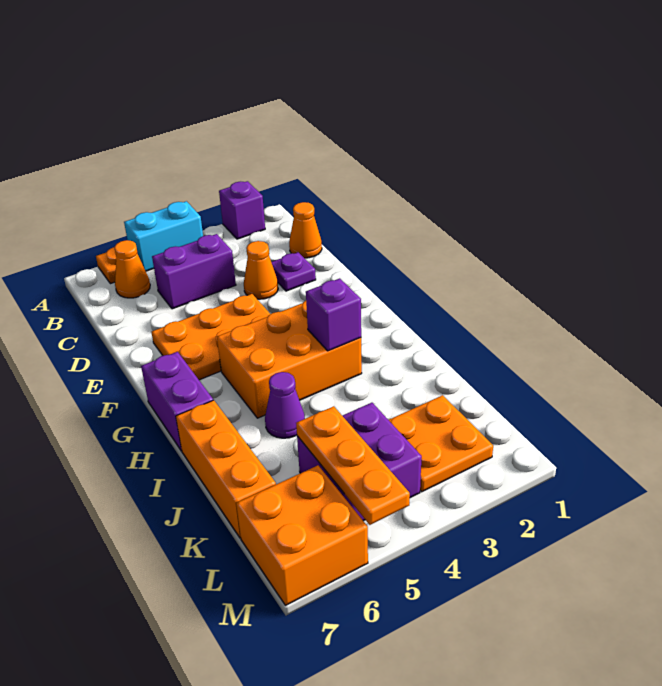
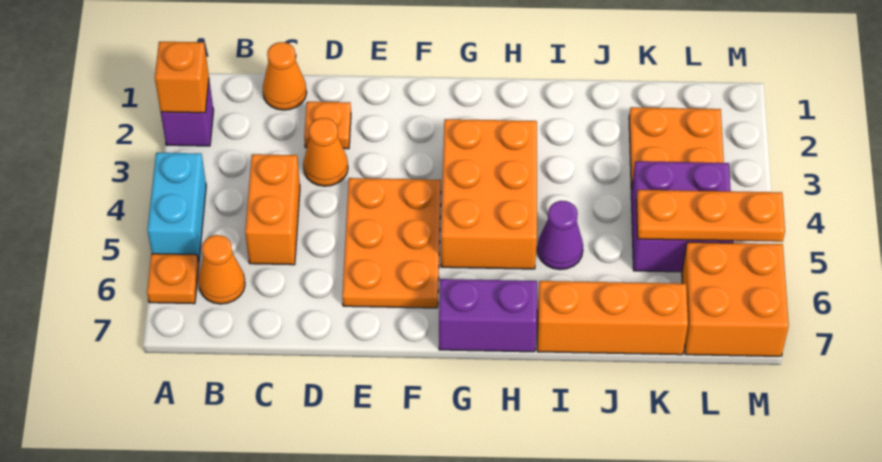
none -> orange 1x1 brick [155,42,209,113]
purple 1x2 brick [152,234,236,309] -> orange 1x2 brick [245,154,300,265]
purple 1x1 plate [271,252,316,291] -> orange 1x1 plate [304,102,351,149]
purple 1x1 brick [306,278,361,351] -> none

